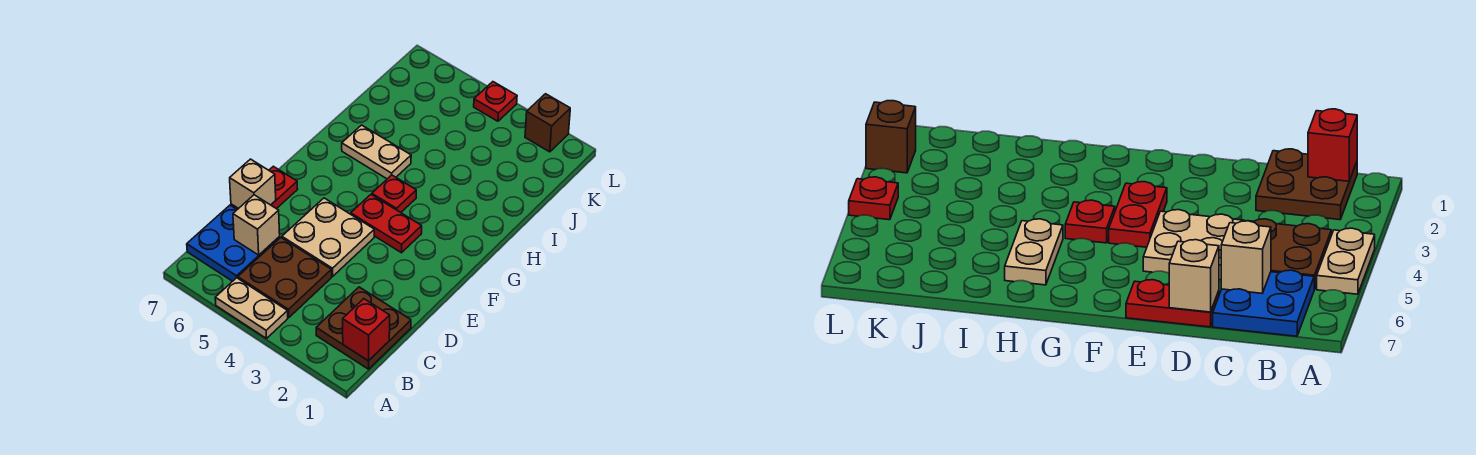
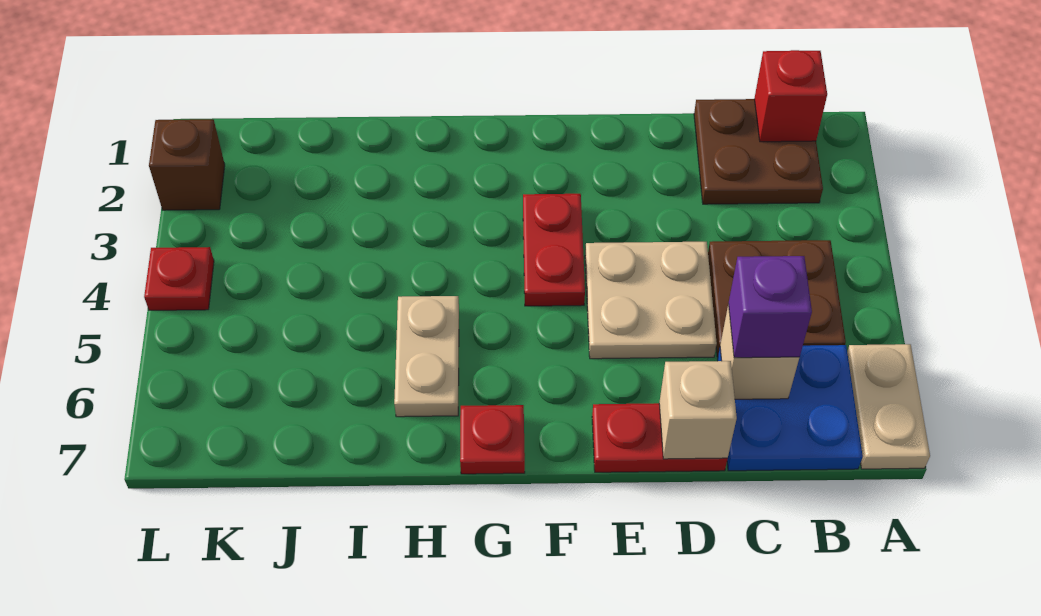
tan 1x2 plate [215,278,288,338] -> tan 1x2 plate moved to [847,344,930,469]
none -> purple 1x1 brick [728,256,812,358]
red 1x1 plate [372,175,416,212] -> red 1x1 plate moved to [460,405,525,474]

